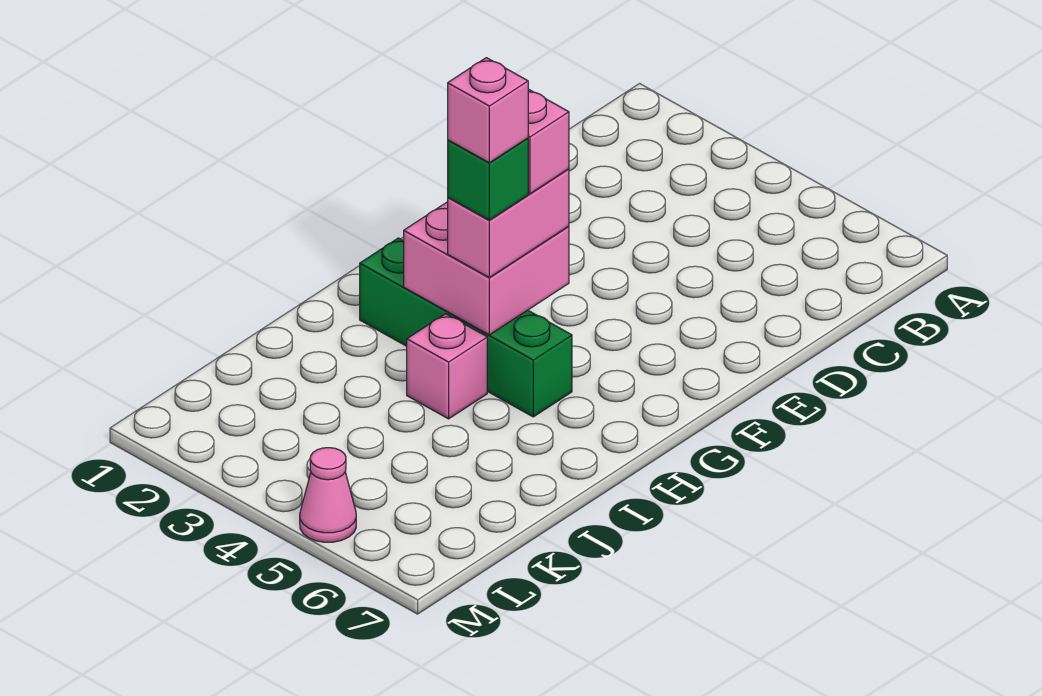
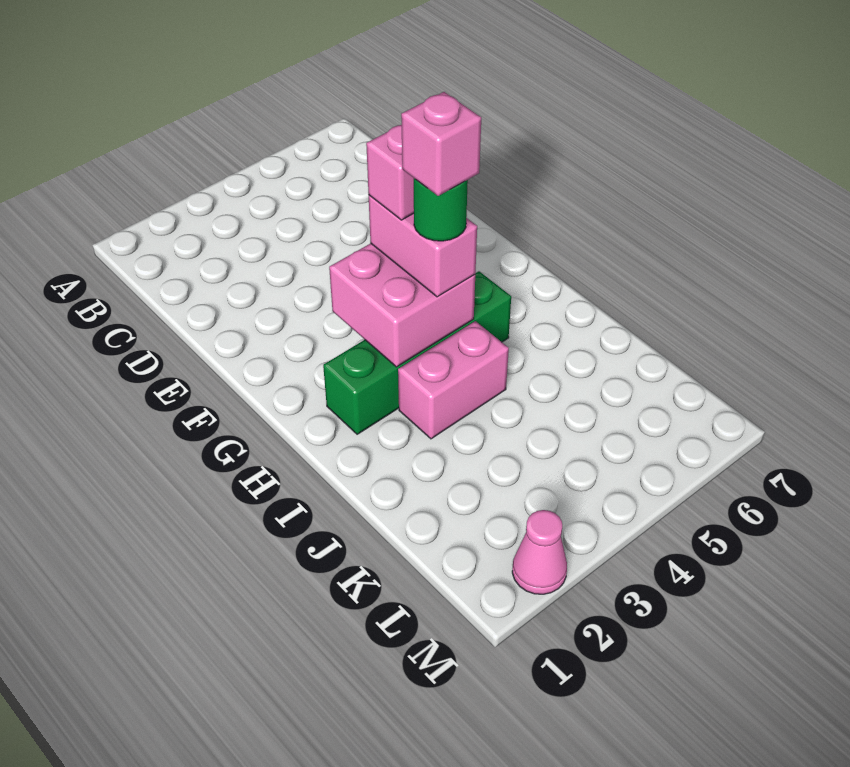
green 1x1 brick [448,138,528,220] -> green 1x1 round brick [414,179,468,241]
pink 1x1 brick [407,314,487,419] -> pink 1x2 brick [398,321,509,439]
pink 1x1 cone [300,448,356,542] -> pink 1x1 cone moved to [512,510,567,594]

